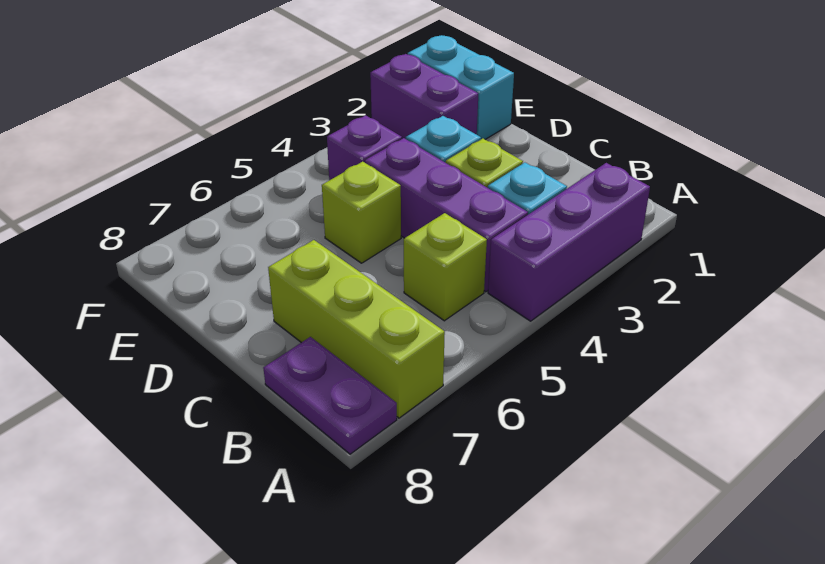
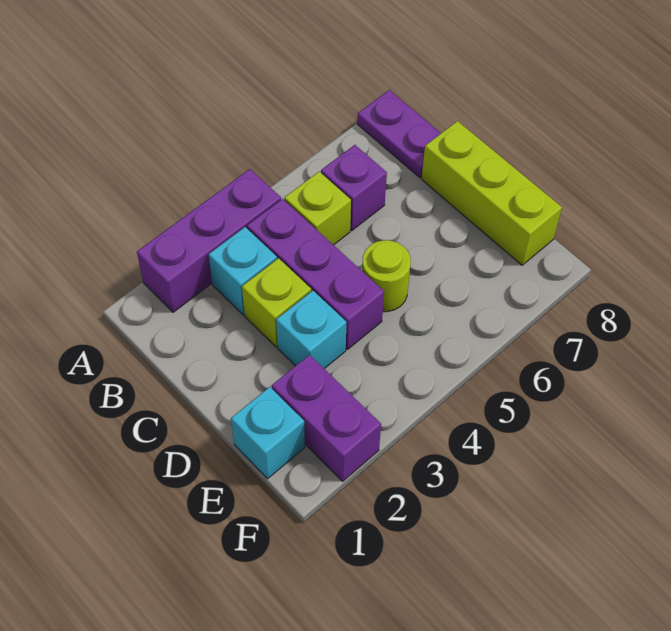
lime 1x3 brick [268,240,445,418] -> lime 1x3 brick moved to [422,121,562,265]
lime 1x1 brick [322,162,401,263] -> lime 1x1 round brick [362,240,411,312]
cyan 1x2 brick [408,35,514,140] -> cyan 1x1 brick [231,387,305,479]
purple 1x1 brick [327,115,402,180] -> purple 1x1 brick moved to [321,145,387,231]

